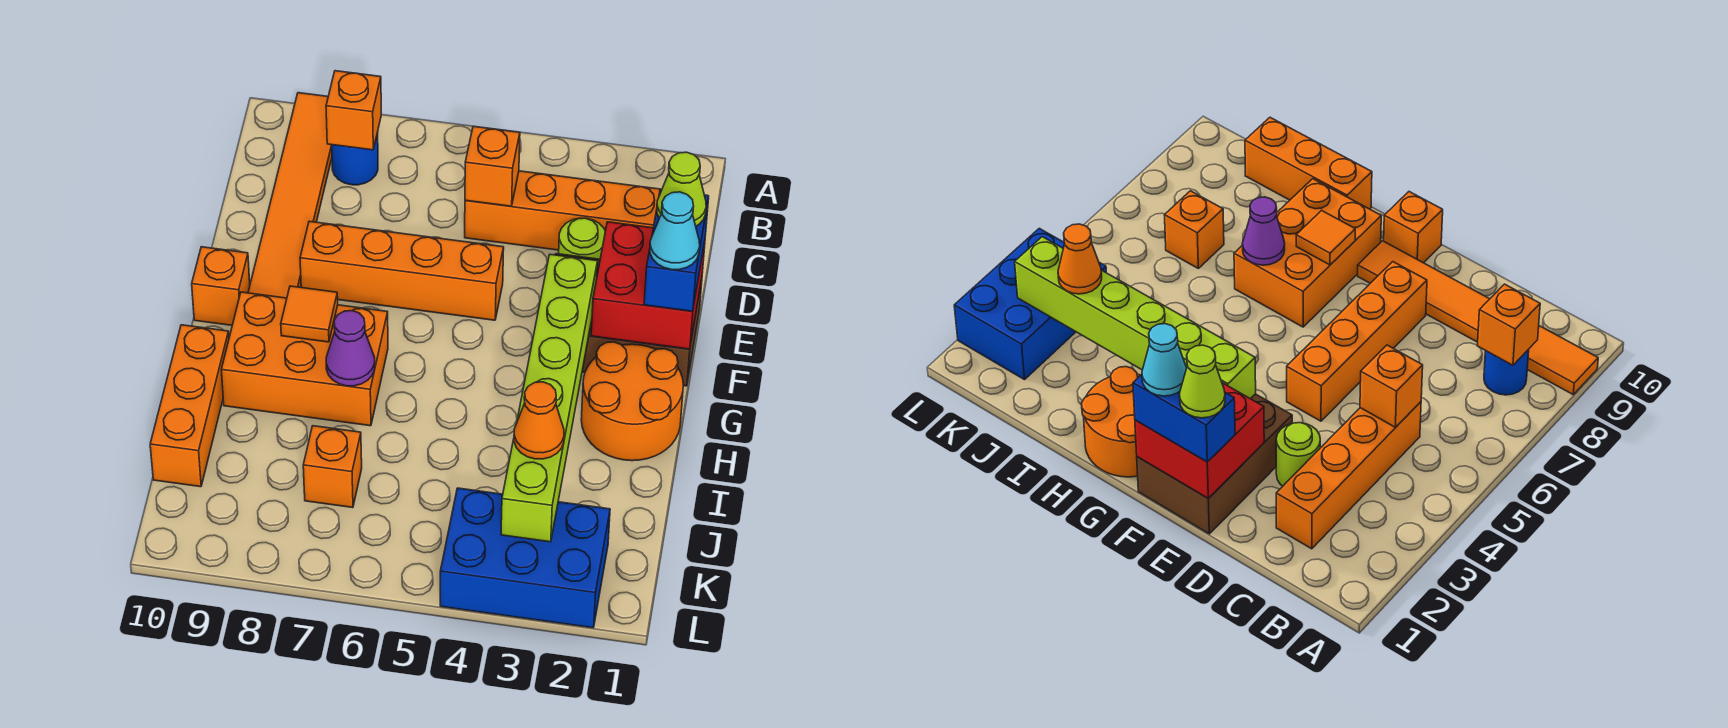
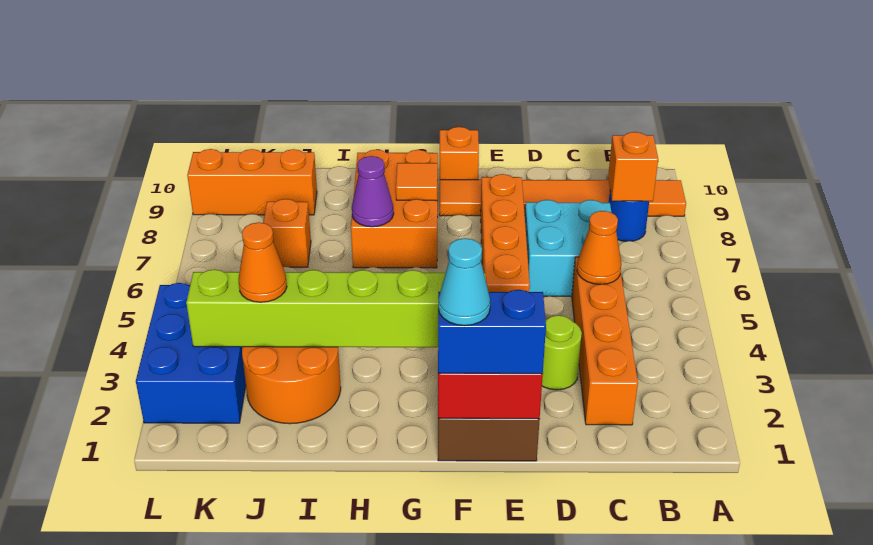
orange 1x1 brick [465,126,520,206] -> orange 1x1 cone [577,211,621,285]
none -> cyan 2x2 brick [525,200,612,296]
lime 1x1 cone [657,152,706,226] -> none
orange 2x2 round brick [581,342,683,461] -> orange 2x2 round brick moved to [242,347,341,424]
orange 1x3 brick [150,325,229,487] -> orange 1x3 brick moved to [187,149,317,215]

